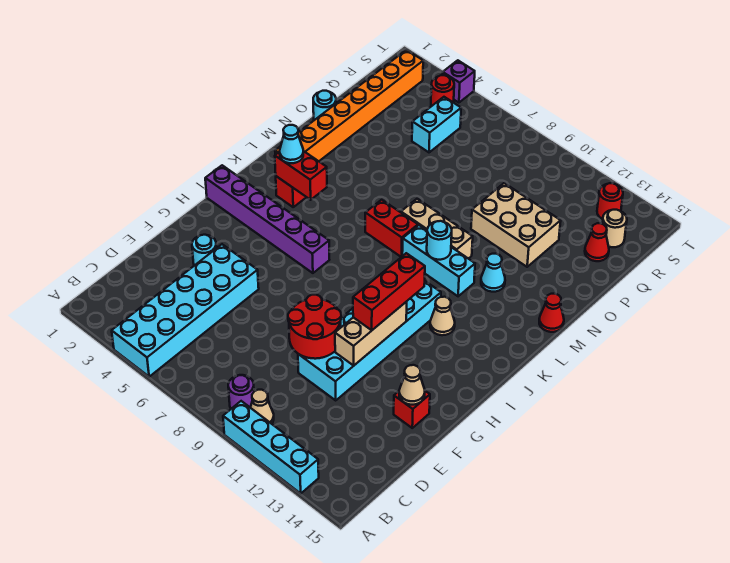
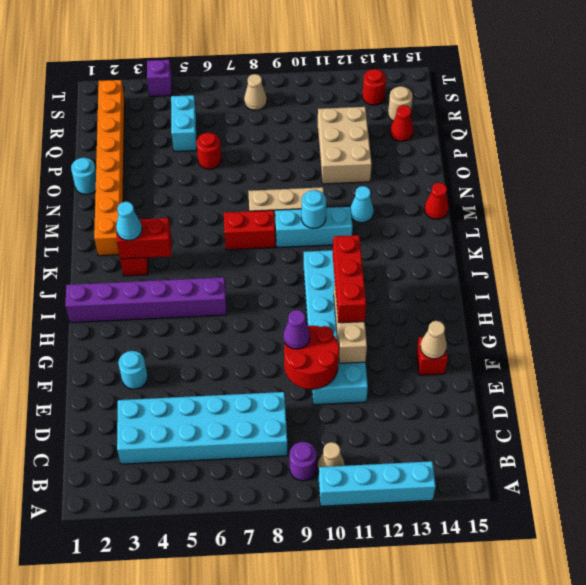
cyan 2x6 brick [112,244,259,377] -> cyan 2x6 brick turned to [117,392,287,464]
none -> purple 1x1 cone [283,310,310,349]
tan 1x1 cone [430,297,455,335] -> tan 1x1 cone moved to [244,74,267,110]
tan 2x3 brick [471,183,561,267] -> tan 2x3 brick turned to [318,107,372,184]
red 1x1 round brick [431,75,454,106] -> red 1x1 round brick moved to [196,133,221,169]

